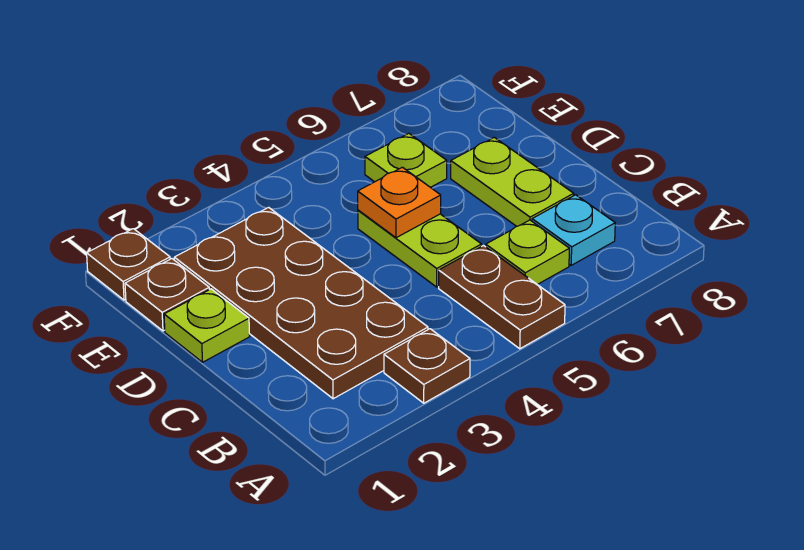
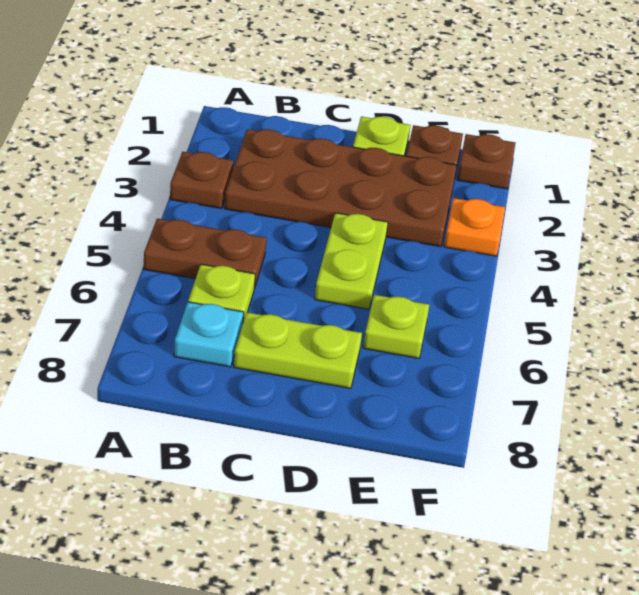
lime 1x2 plate [358,210,482,287] -> lime 1x2 plate turned to [315,213,388,309]
orange 1x1 plate [358,167,441,238] -> orange 1x1 plate moved to [444,198,505,256]

